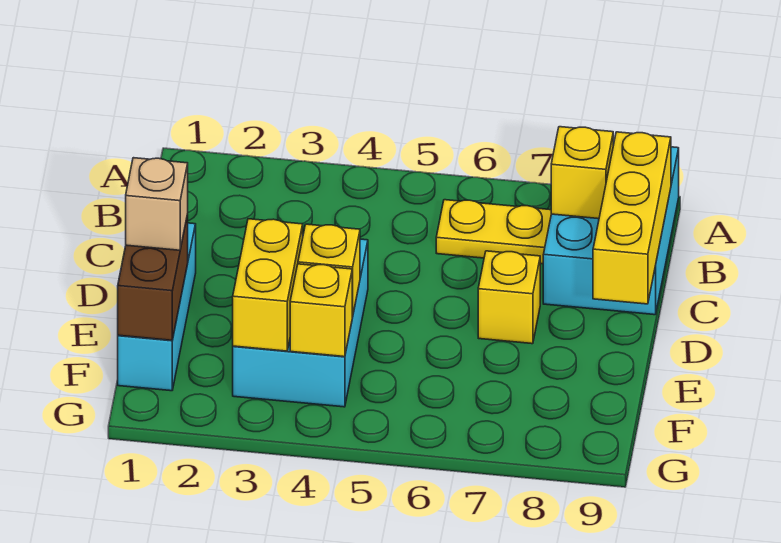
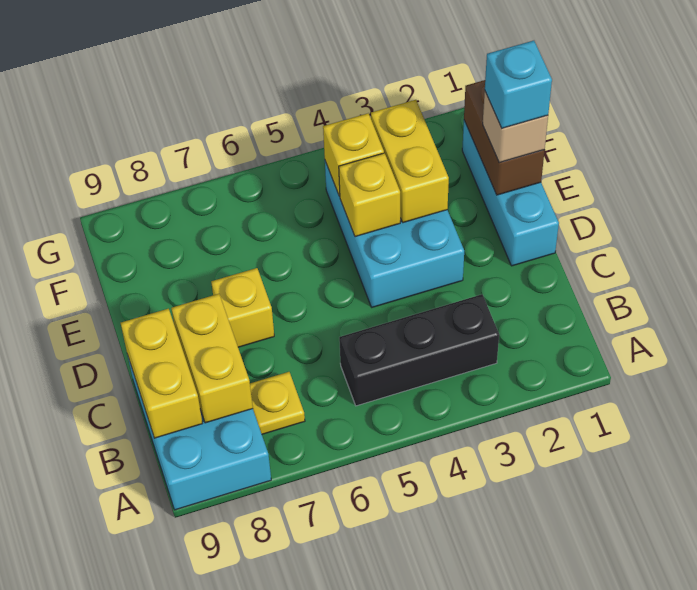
none -> black 1x3 brick [339,294,499,406]
yellow 1x2 plate [436,200,551,264] -> yellow 1x1 plate [250,372,305,434]
yellow 1x1 brick [551,127,613,219] -> yellow 1x2 brick [171,294,253,423]
yellow 1x3 brick [593,132,671,304] -> yellow 1x2 brick [121,309,202,438]
none -> cyan 1x1 brick [485,41,552,128]

